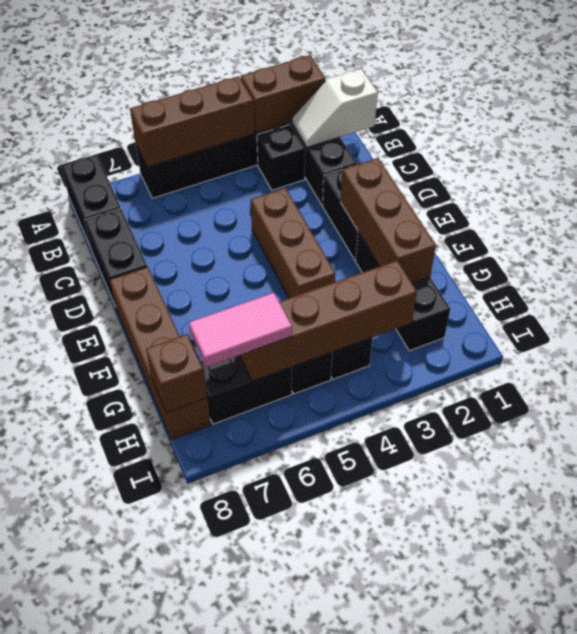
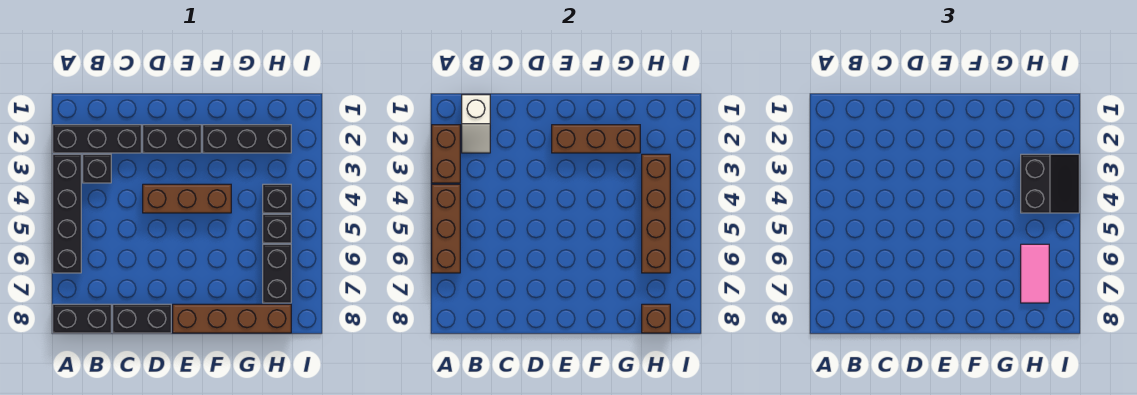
none -> black 2x2 slope [1021,154,1079,213]

